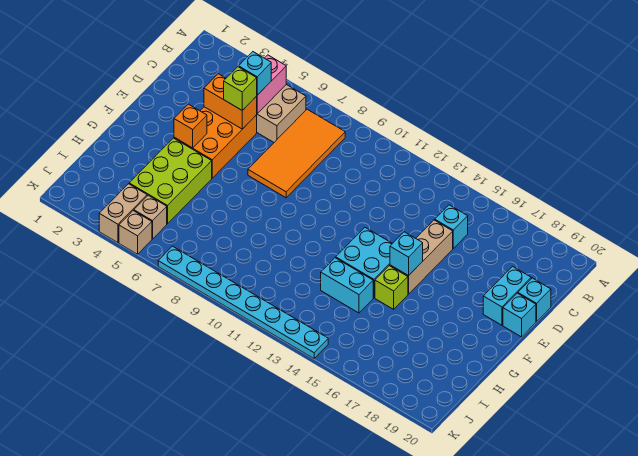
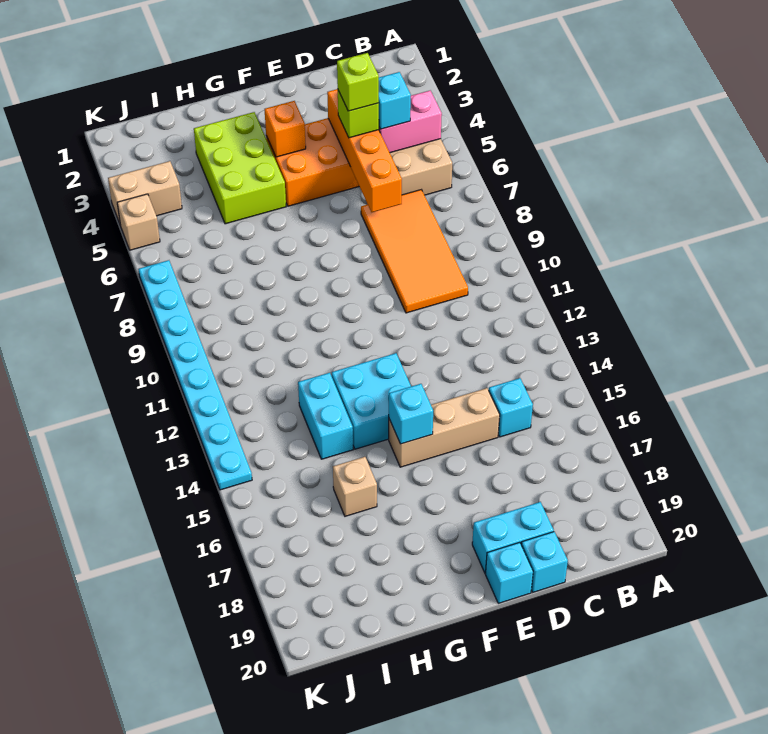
orange 2x4 tile [248,109,345,198] -> orange 2x4 tile turned to [361,190,468,313]
orange 1x2 brick [204,74,257,129] -> orange 1x4 brick [327,89,402,212]
lime 2x3 brick [129,138,212,224] -> lime 2x3 brick turned to [194,112,286,224]
lime 1x1 brick [375,266,408,309] -> lime 1x1 brick moved to [337,53,379,111]
tan 1x1 brick [134,195,167,239] -> tan 1x1 brick moved to [333,457,377,516]

